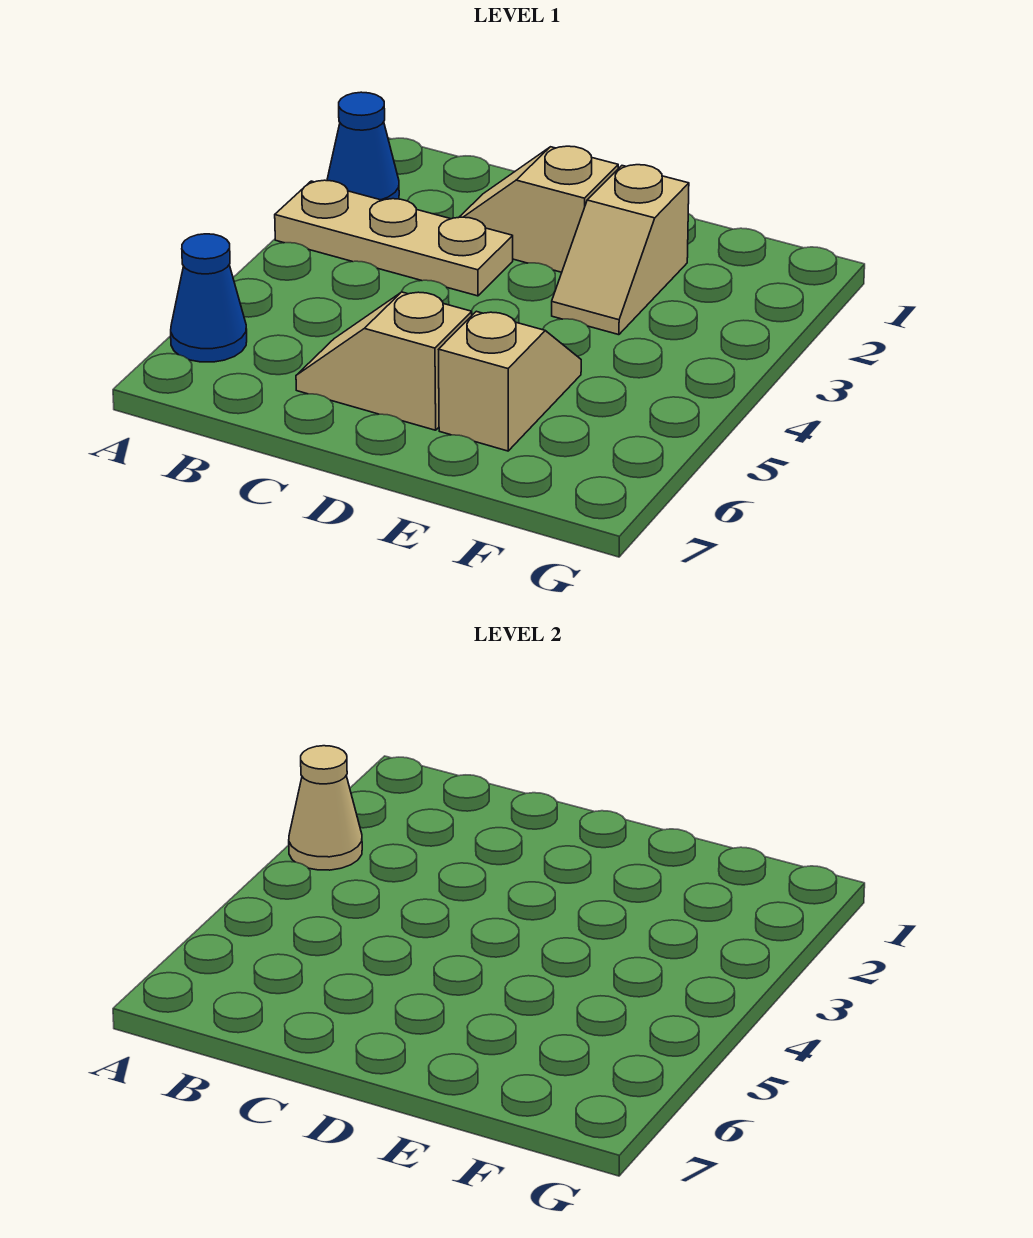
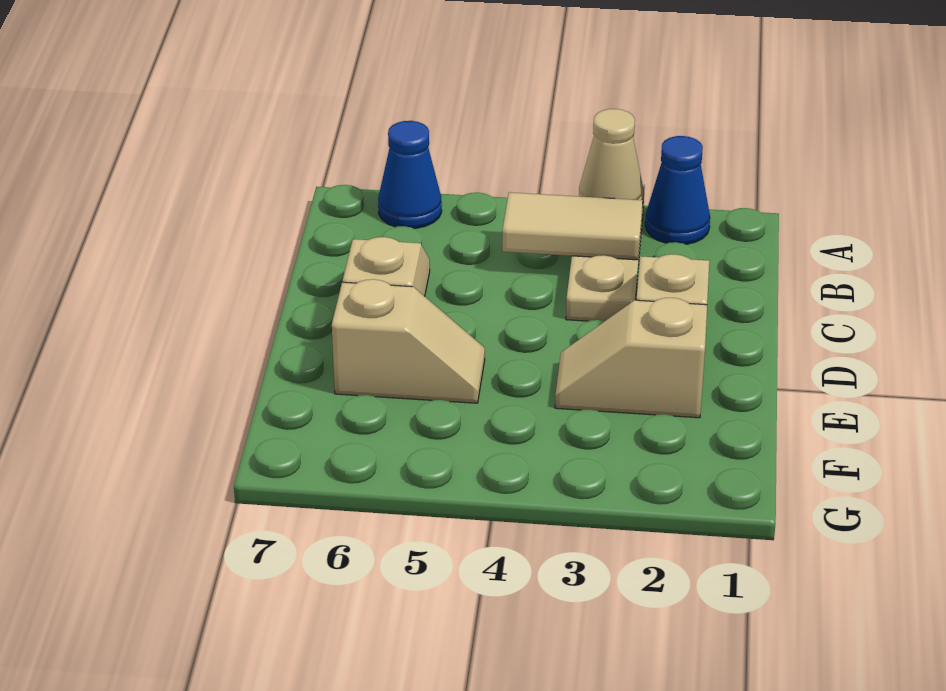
none -> tan 1x2 tile [502,192,643,260]

